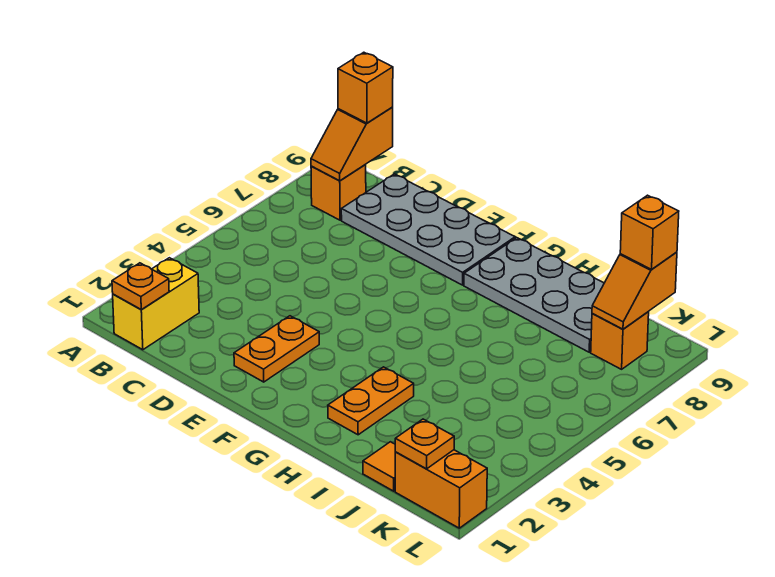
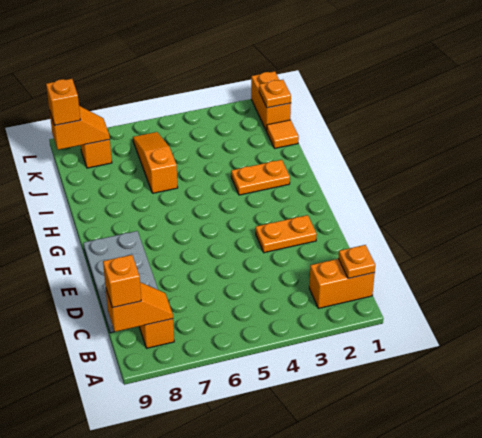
yellow 1x2 brick [113,258,199,350] -> orange 1x2 brick [309,259,375,308]
grey 2x4 plate [464,238,604,352] -> none
none -> orange 1x3 slope [133,132,178,193]

